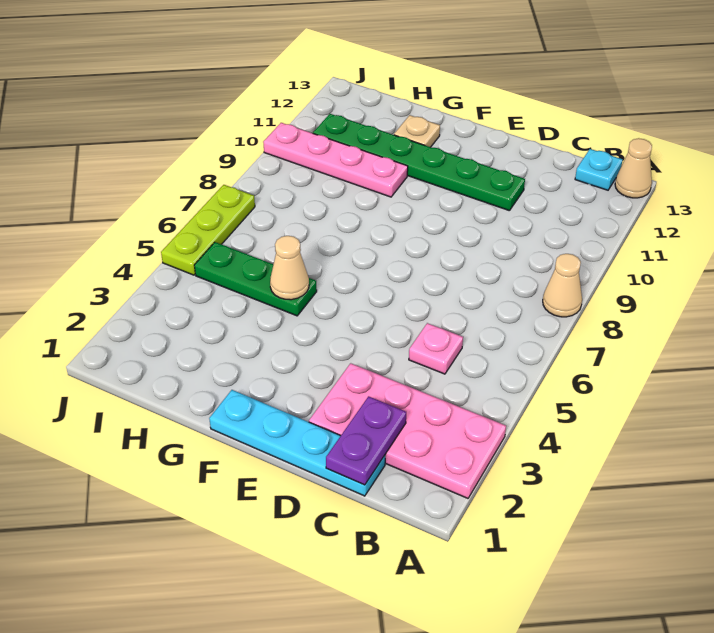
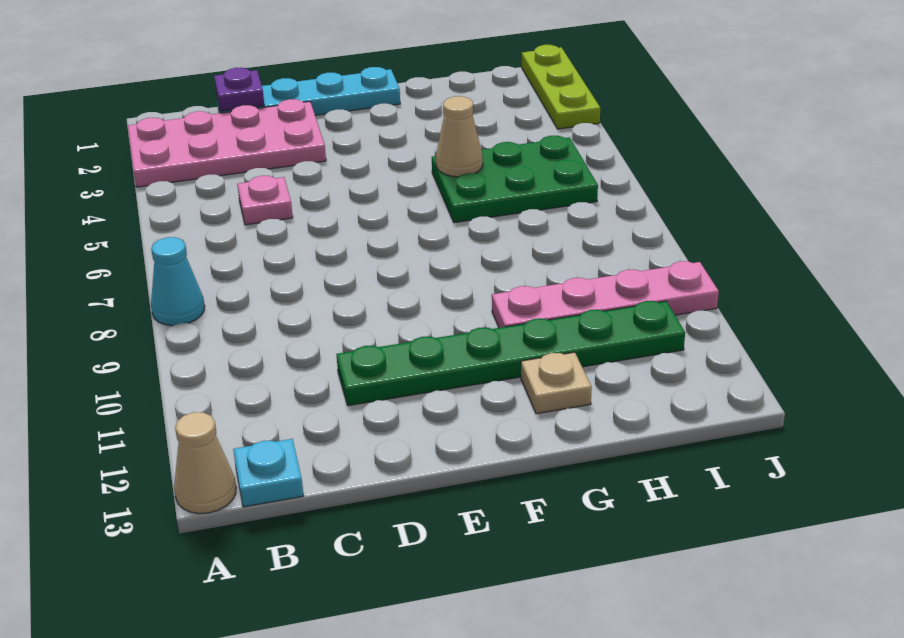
tan 1x1 cone [543,254,582,317] -> cyan 1x1 cone [151,237,205,326]
purple 1x2 plate [326,396,406,485] -> purple 1x1 plate [214,68,264,111]
green 1x3 plate [194,242,317,316] -> green 2x3 plate [432,136,598,223]
lime 1x3 plate [161,185,255,275] -> lime 1x3 plate moved to [522,45,600,129]

